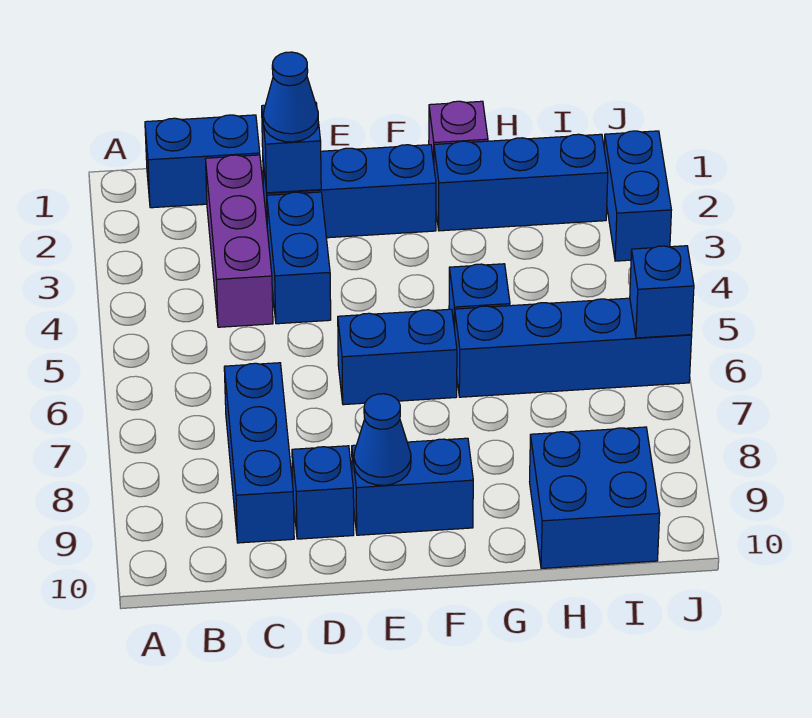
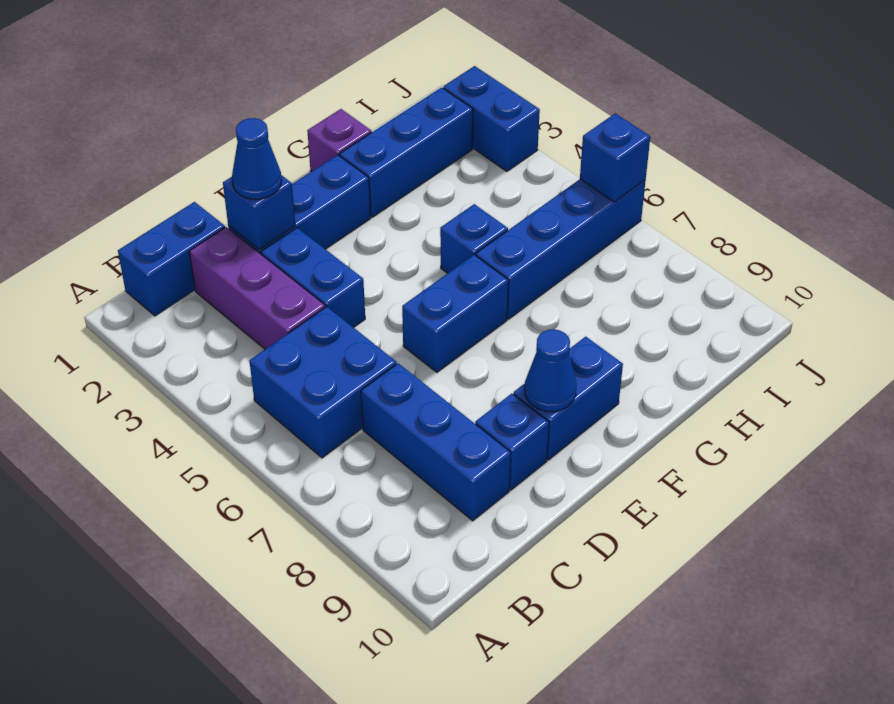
blue 2x2 brick [530,427,660,568] -> blue 2x2 brick moved to [249,307,397,458]

